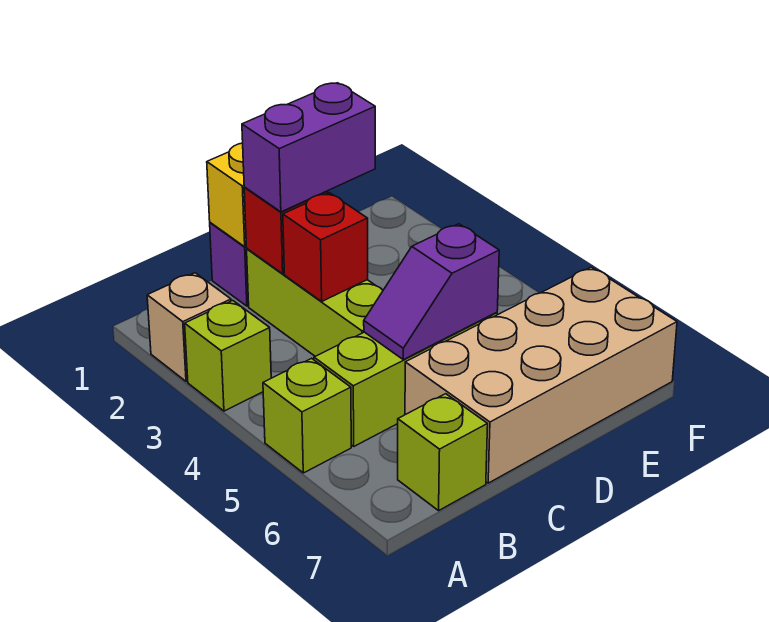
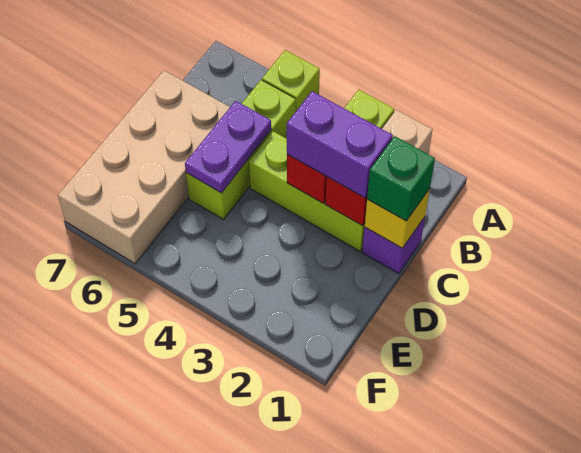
lime 1x1 brick [398,394,488,511] -> none
none -> green 1x1 brick [367,136,435,221]
purple 1x2 brick [242,83,375,212] -> purple 1x2 brick turned to [287,91,393,198]
purple 1x2 slope [364,224,499,360] -> purple 1x2 plate [185,101,271,193]

